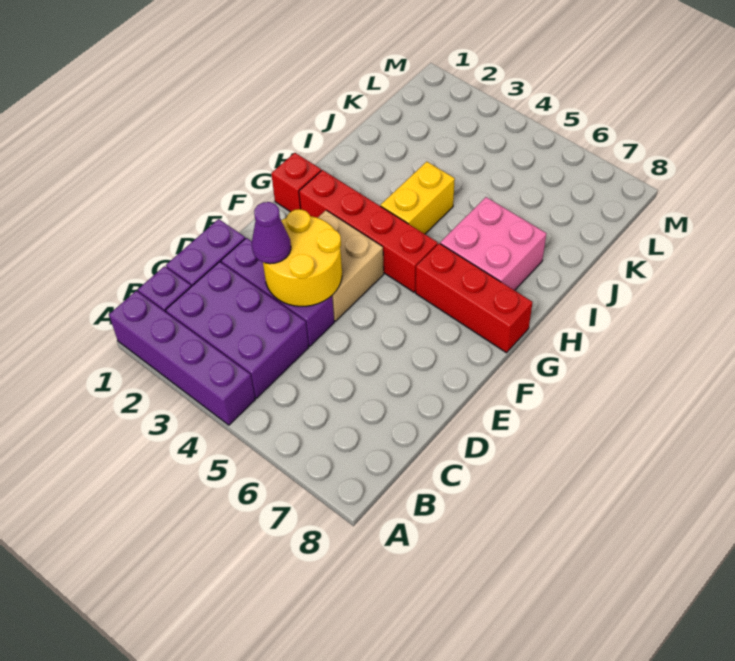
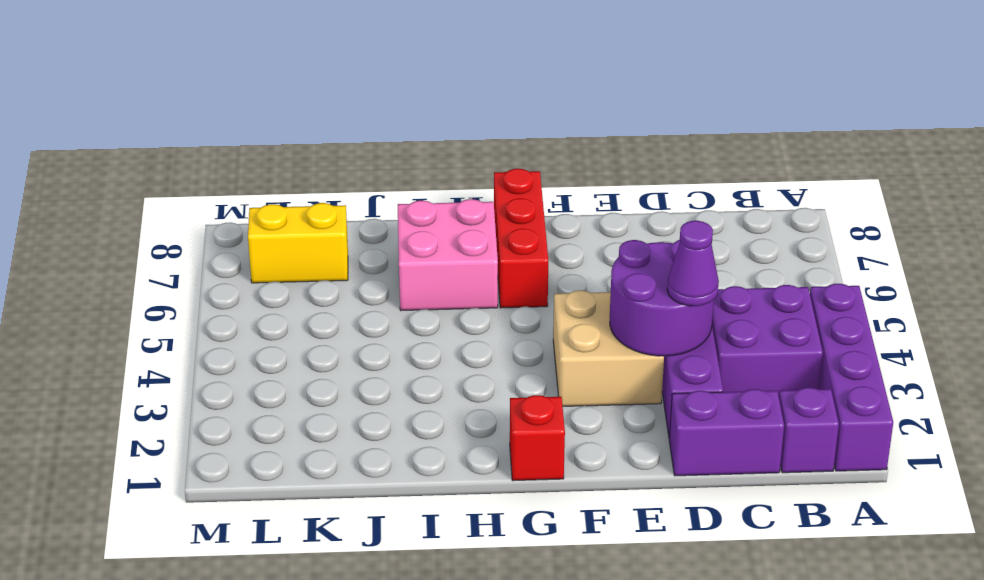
purple 2x3 brick [166,262,309,398] -> purple 2x2 brick [712,285,823,396]
yellow 2x2 round brick [263,209,342,306] -> purple 2x2 round brick [610,240,714,356]
red 1x4 brick [299,170,438,292] -> none
yellow 1x2 brick [381,162,455,234] -> yellow 1x2 brick moved to [248,203,348,283]

